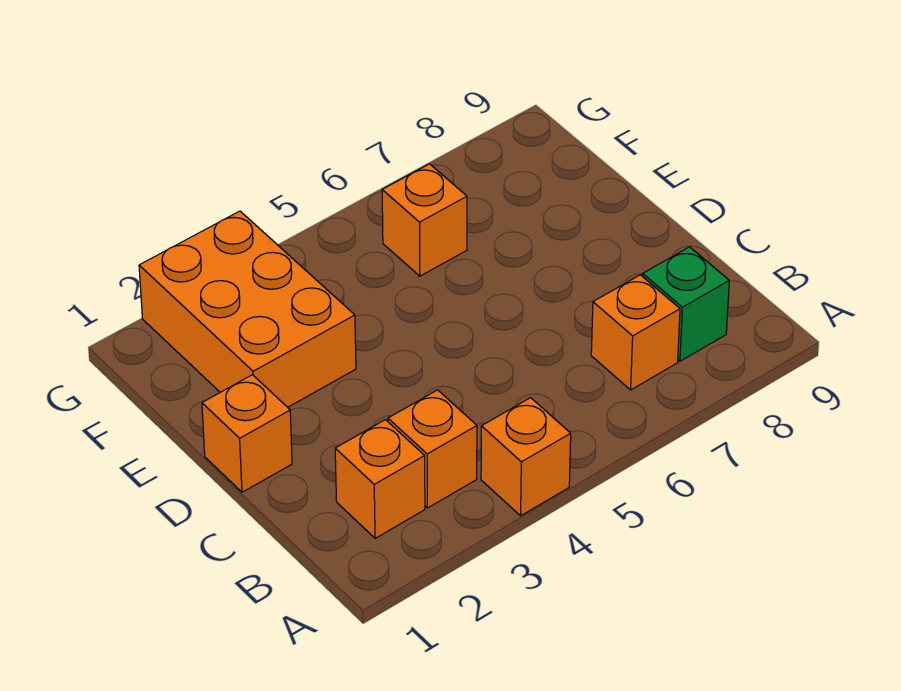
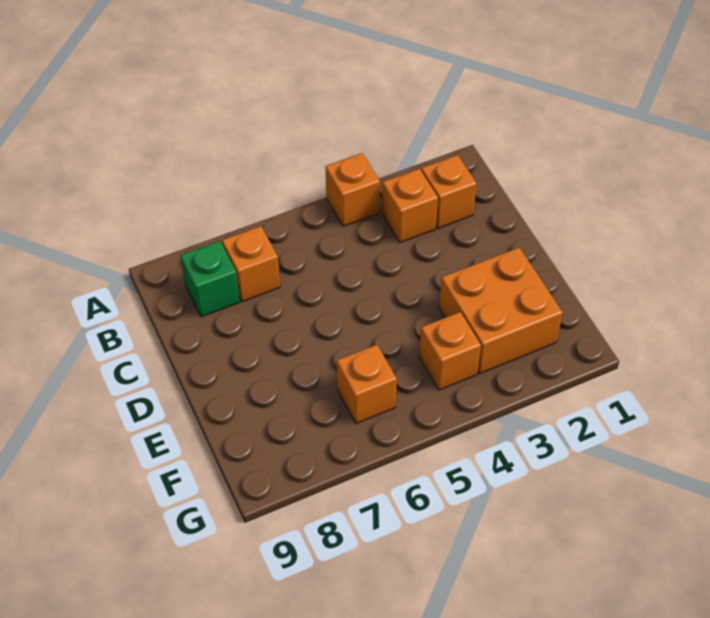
orange 1x1 brick [202,375,292,492] -> orange 1x1 brick moved to [419,312,481,390]
orange 2x3 brick [139,211,356,407] -> orange 2x2 brick [439,248,563,374]

